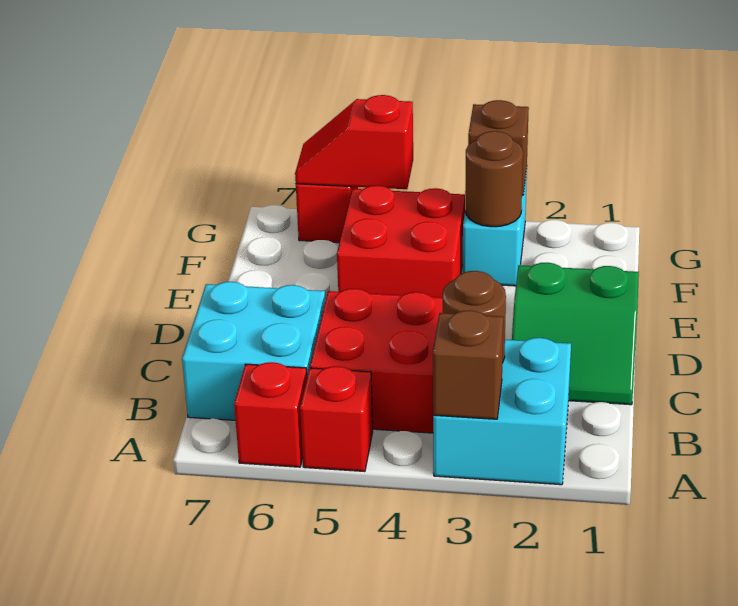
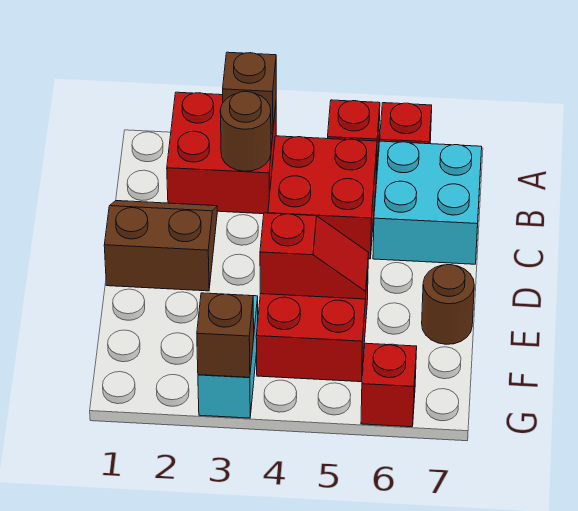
cyan 2x2 brick [433,338,571,485] -> red 2x2 brick [167,92,276,214]
green 2x2 slope [512,263,639,405] -> brown 2x2 slope [104,201,217,291]
brown 1x1 round brick [465,131,523,227] -> brown 1x1 round brick moved to [422,265,474,344]
red 1x2 slope [295,95,413,189] -> red 1x2 slope moved to [260,213,369,299]

